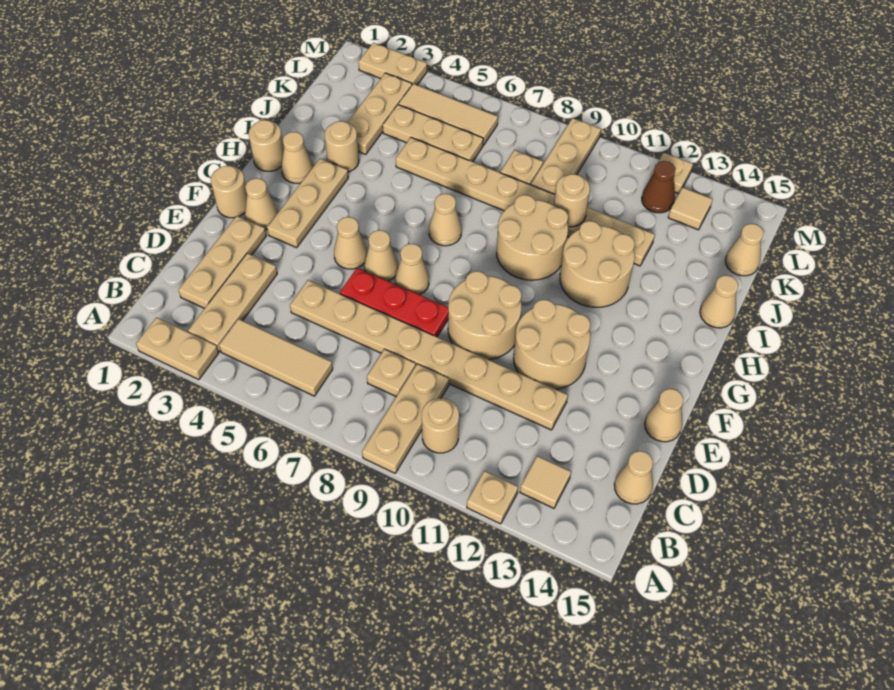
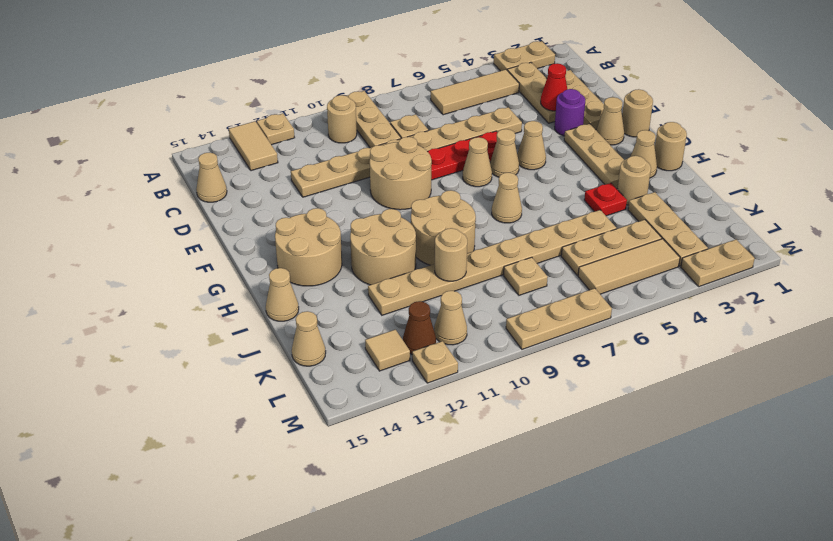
tan 1x1 tile [520,456,571,508] -> tan 1x2 tile [229,121,278,171]
none -> red 1x1 cone [541,63,567,111]
none -> purple 1x1 round brick [555,89,585,136]
tan 2x2 round brick [514,300,590,389] -> tan 2x2 round brick moved to [275,208,342,286]
tan 1x1 cone [645,389,683,442] -> tan 1x1 cone moved to [434,291,467,345]
none -> red 1x1 plate [584,183,627,216]
tan 1x3 plate [531,118,601,194] -> tan 1x3 plate turned to [506,288,612,349]

